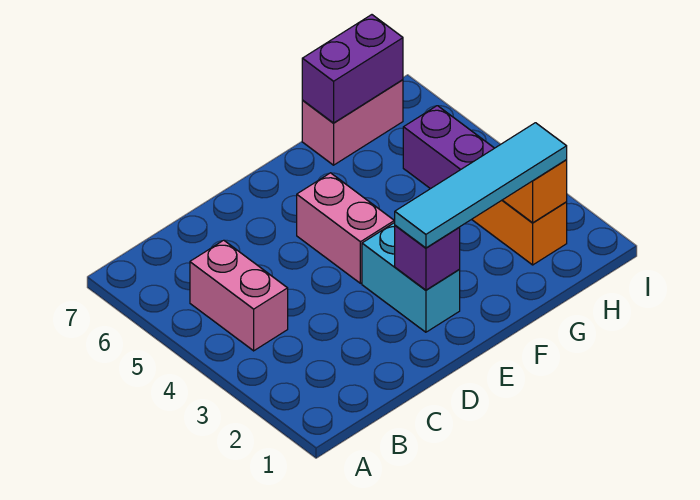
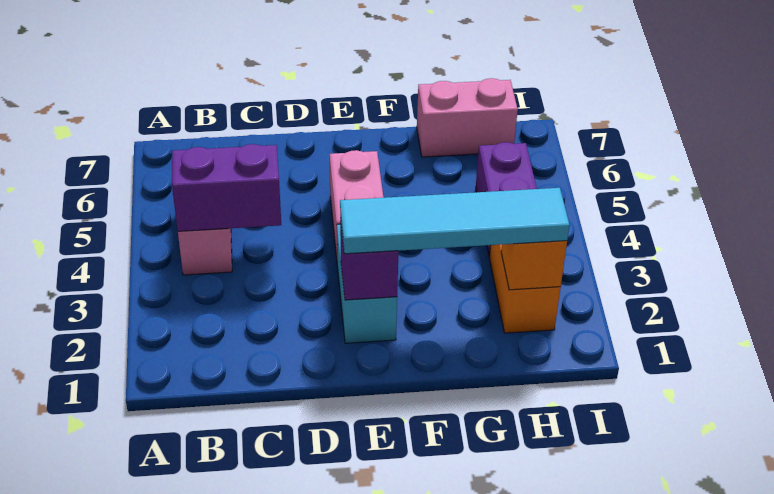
purple 1x2 brick [302,15,403,123] -> purple 1x2 brick moved to [172,144,281,231]

